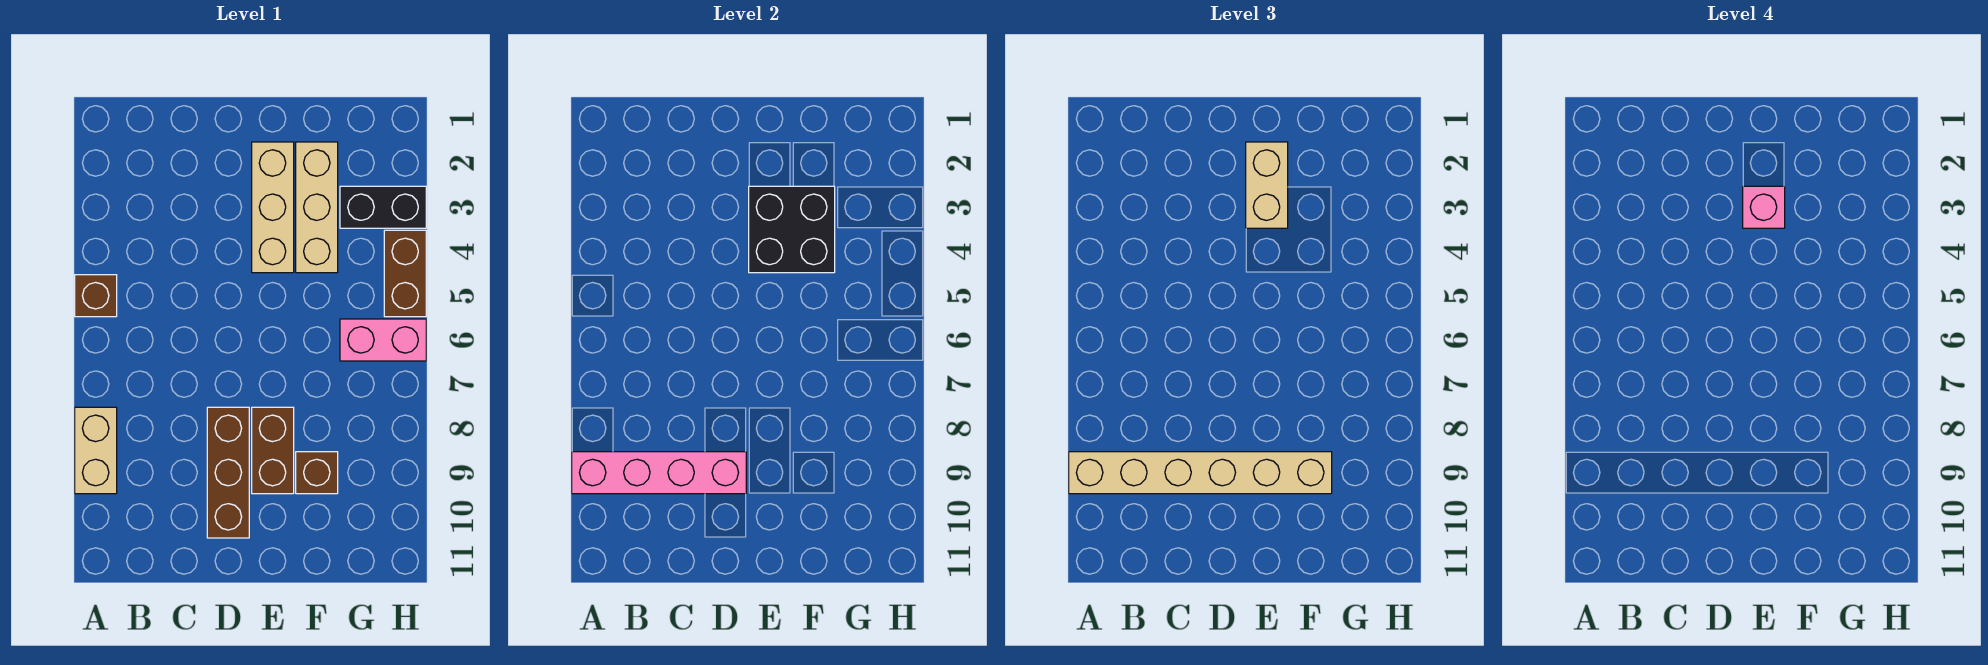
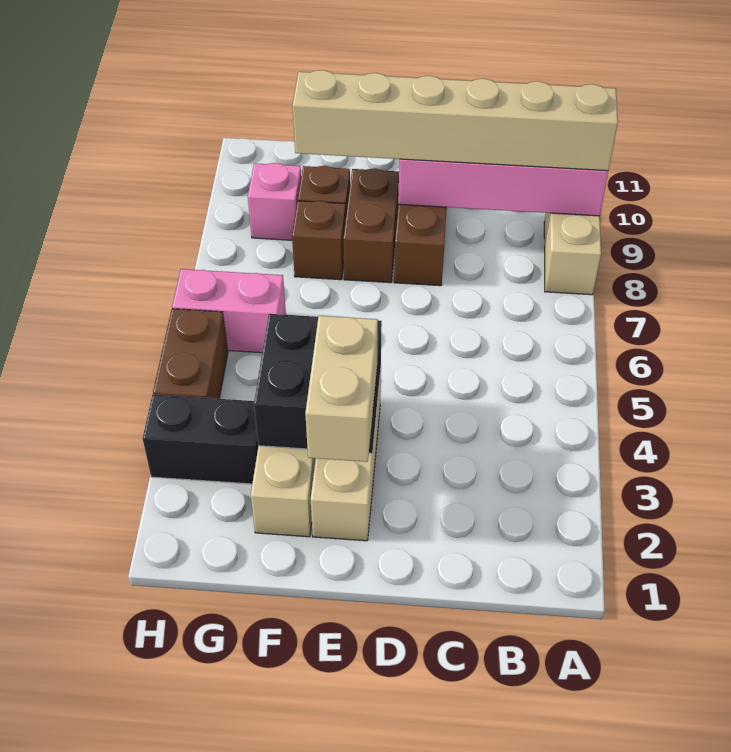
brown 1x1 brick [75,275,117,317] -> brown 1x1 brick moved to [292,201,346,280]
pink 1x1 brick [1743,186,1785,228] -> pink 1x1 brick moved to [248,163,301,240]

